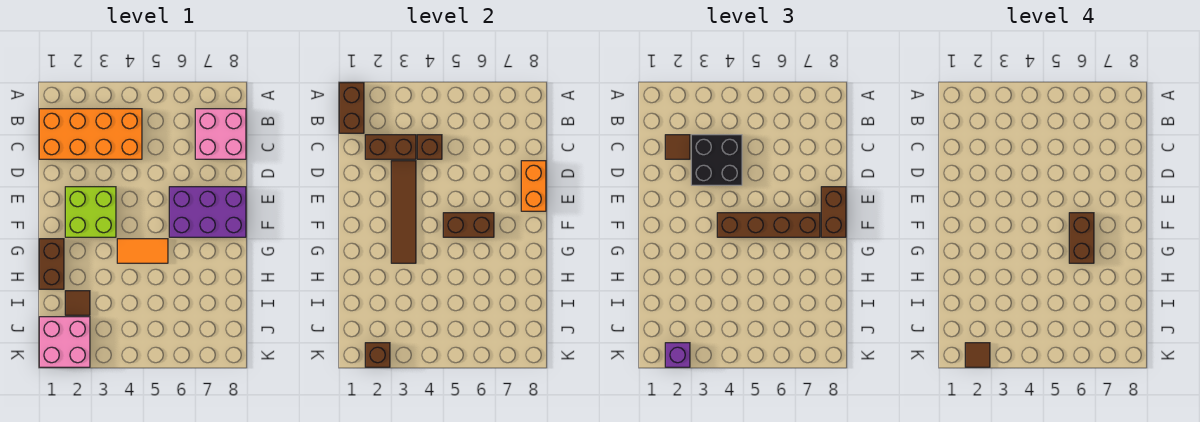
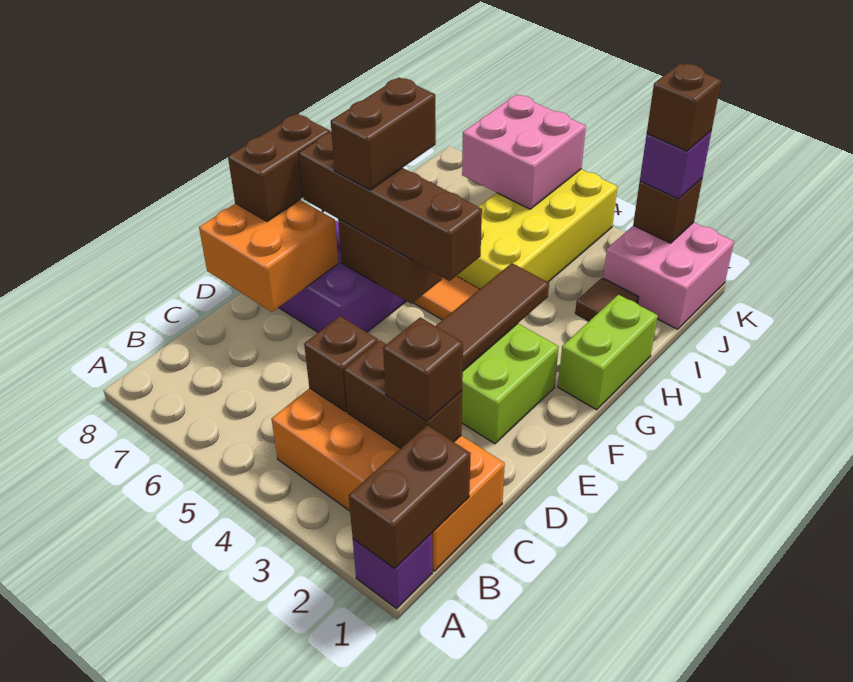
none -> purple 1x1 brick [353,533,432,608]
pink 2x2 brick [195,109,246,159] -> pink 2x2 brick moved to [462,94,586,209]
brown 1x1 tile [665,135,690,159] -> brown 1x1 brick [383,317,463,421]
black 2x2 brick [691,135,742,185] -> none
orange 1x2 brick [521,161,546,211] -> orange 2x2 brick [199,200,339,312]
brown 1x2 brick [39,239,64,289] -> lime 1x2 brick [558,295,658,410]
none -> yellow 2x4 brick [457,169,618,289]
brown 1x1 tile [965,343,990,367] -> brown 1x1 brick [647,63,721,151]

